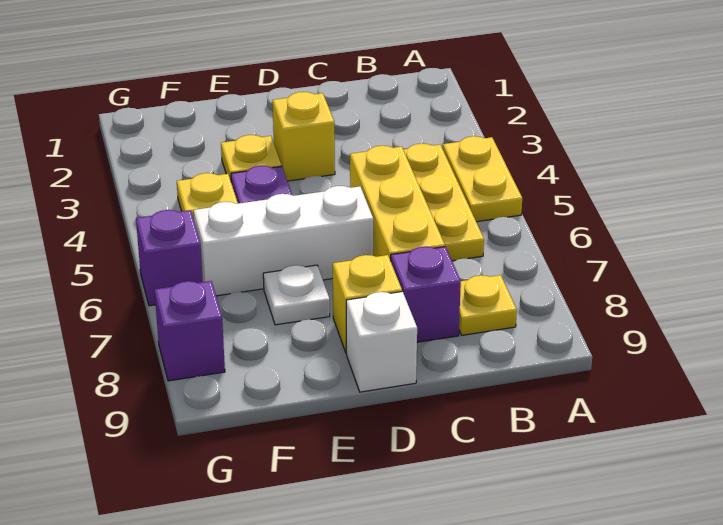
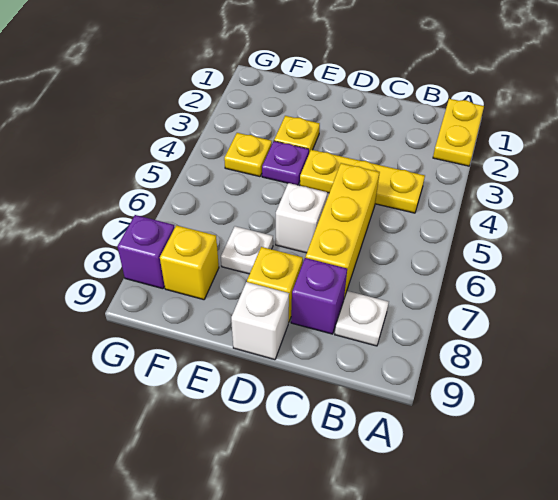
yellow 1x2 plate [443,136,522,222] -> yellow 1x2 plate moved to [433,99,484,166]
yellow 1x3 plate [403,144,484,261] -> yellow 1x3 plate turned to [300,150,425,213]
yellow 1x1 plate [459,275,517,335] -> white 1x1 plate [335,291,389,346]
yellow 1x1 brick [273,92,335,181] -> yellow 1x1 brick moved to [160,225,219,300]
white 1x3 brick [194,186,373,296] -> white 1x1 brick [276,183,327,253]
purple 1x1 brick [136,210,203,306] -> none

